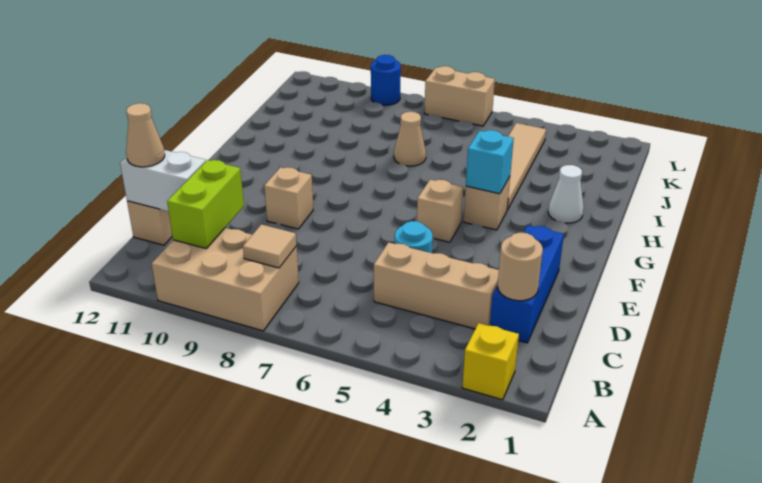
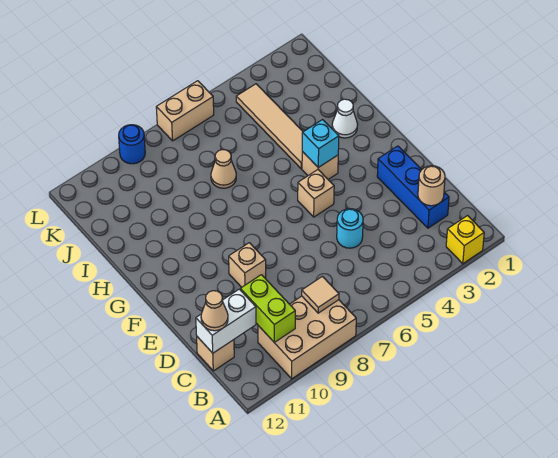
tan 1x3 brick [374,242,499,329] -> none

